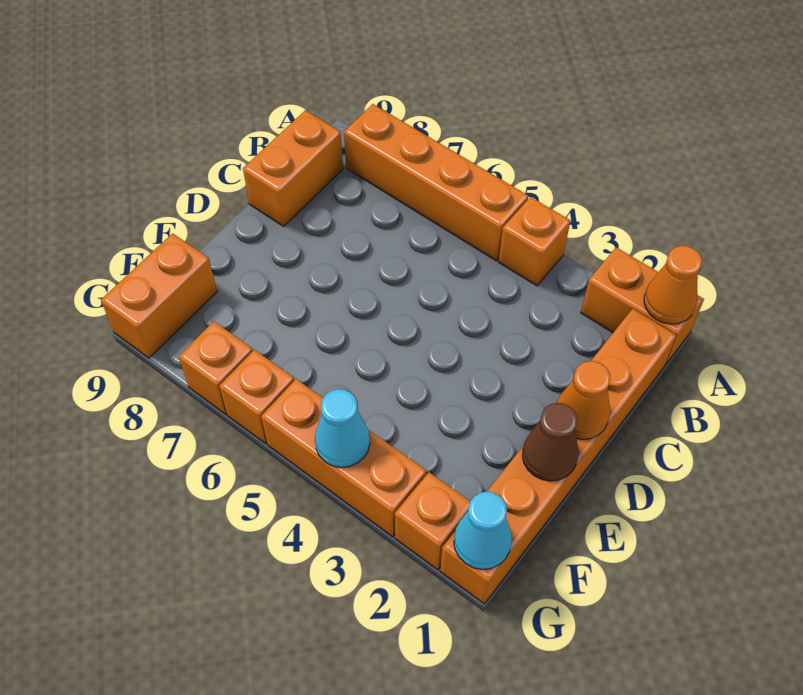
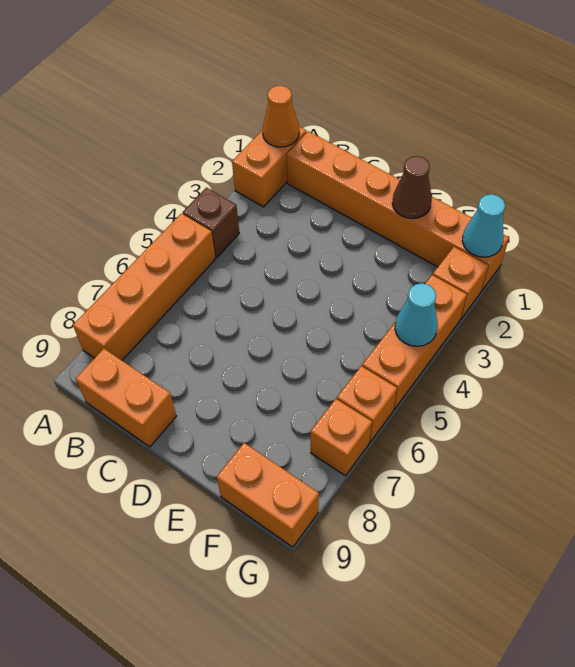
orange 1x1 brick [499,197,571,286] -> brown 1x1 brick [183,188,239,258]
orange 1x1 cone [557,361,611,439] -> none

